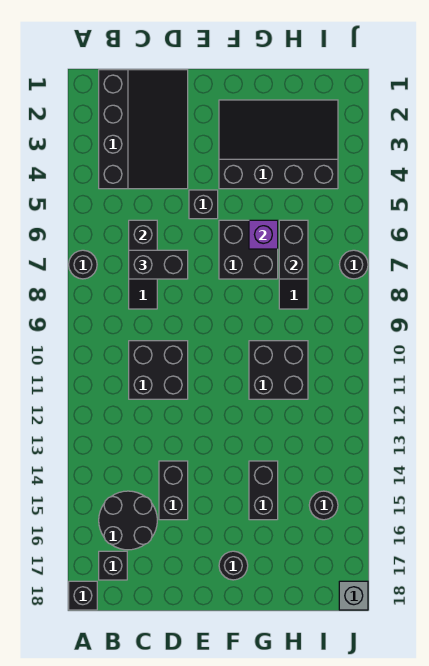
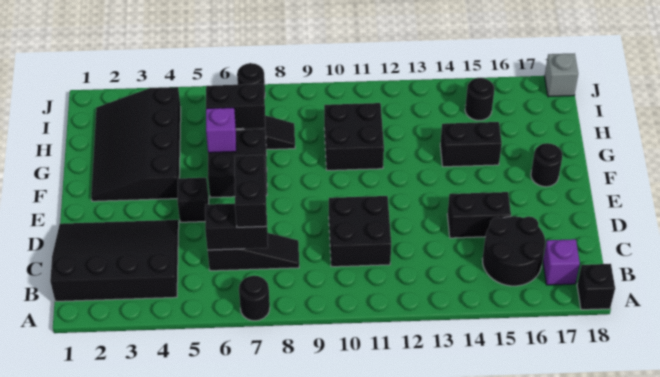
black 1x1 brick [99,551,127,580] -> purple 1x1 brick [543,239,580,285]

